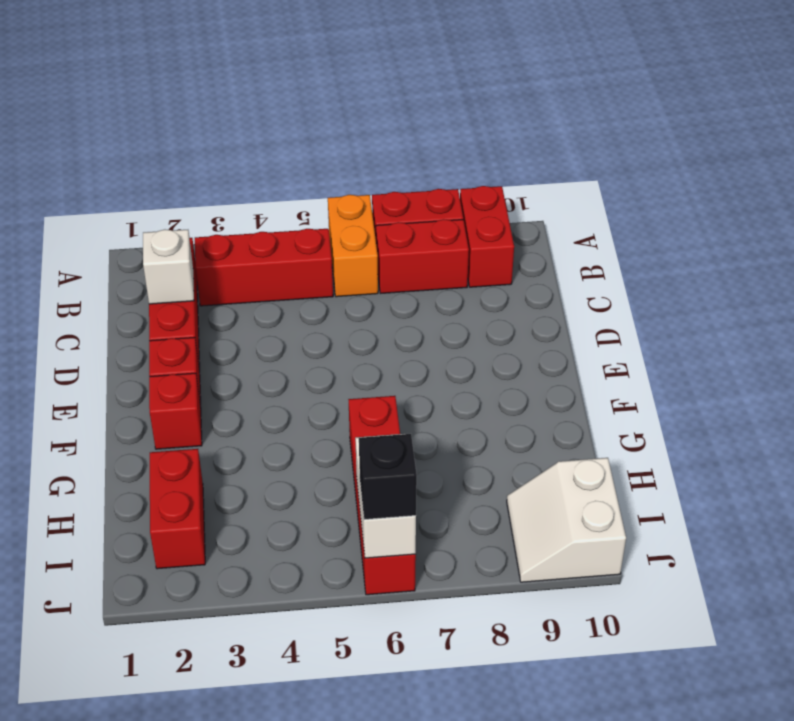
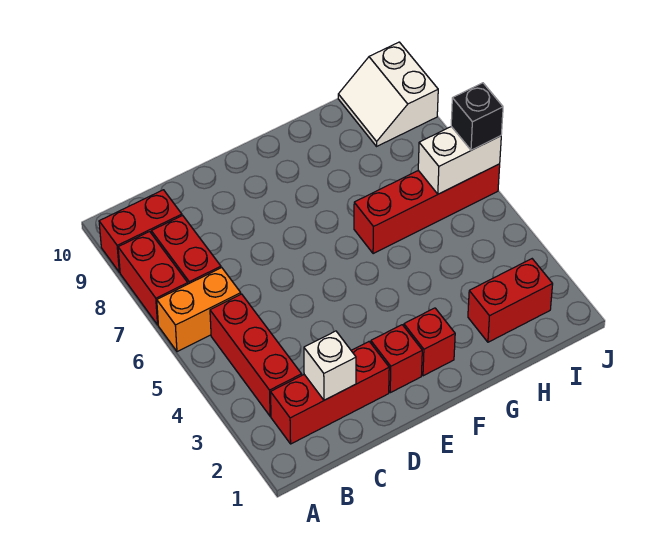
white 2x2 slope [507,458,626,582] -> white 2x2 slope turned to [338,42,438,146]

